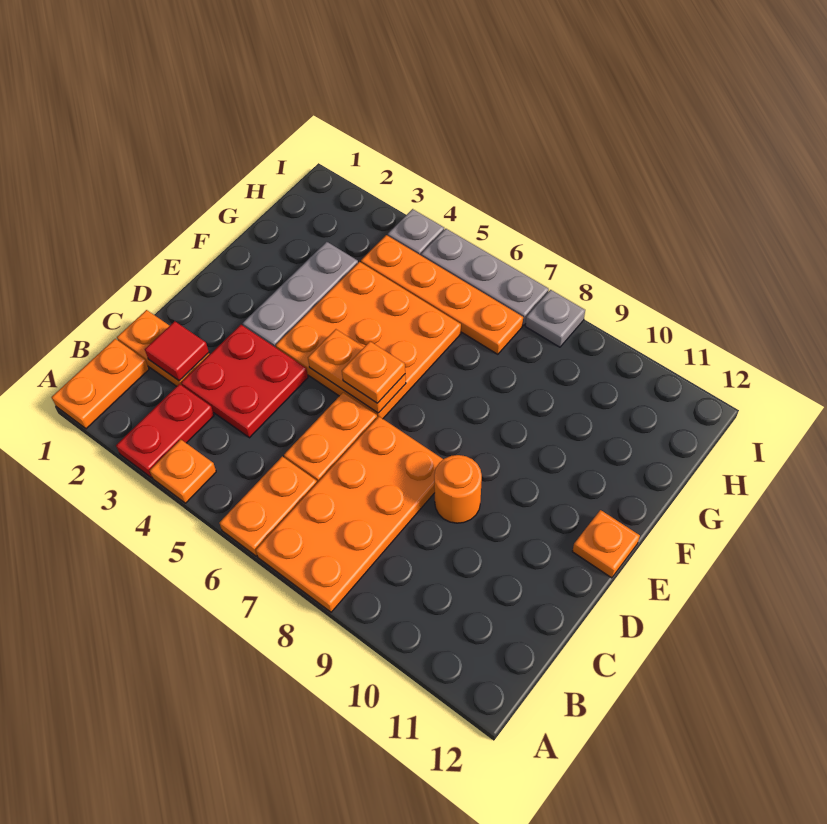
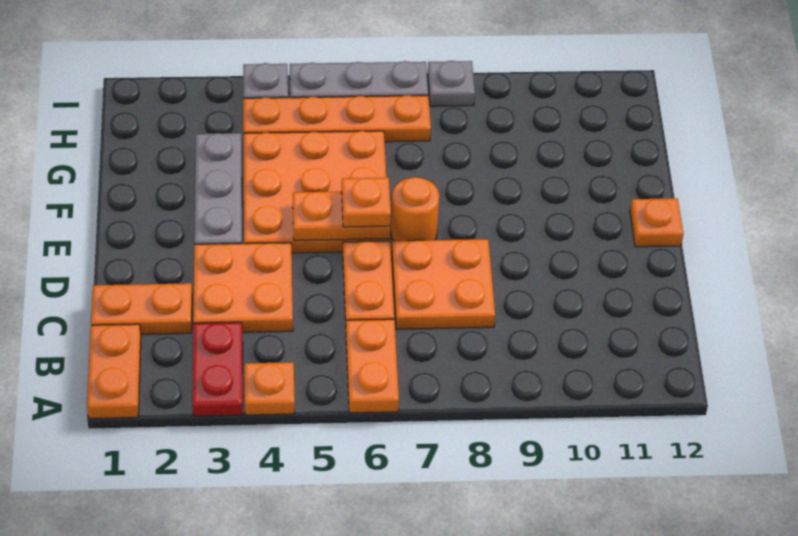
orange 2x4 plate [256,416,443,612] -> orange 2x2 plate [392,239,495,329]
red 1x1 tile [145,321,209,381] -> none
red 2x2 plate [181,325,308,438] -> orange 2x2 plate [193,243,293,332]
orange 1x1 round brick [434,455,482,523] -> orange 1x1 round brick moved to [391,177,439,241]

